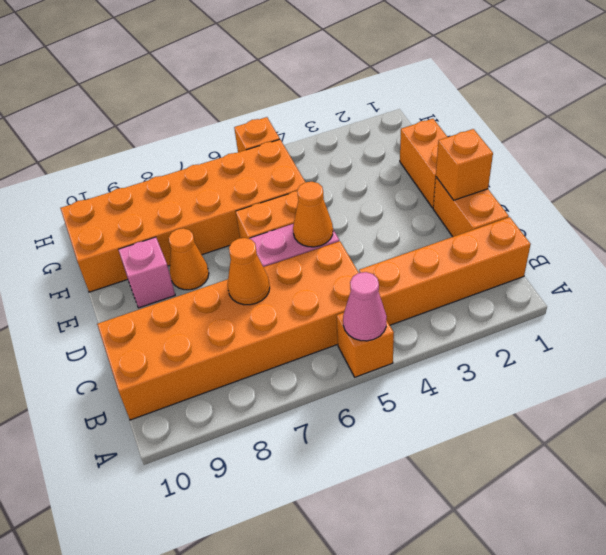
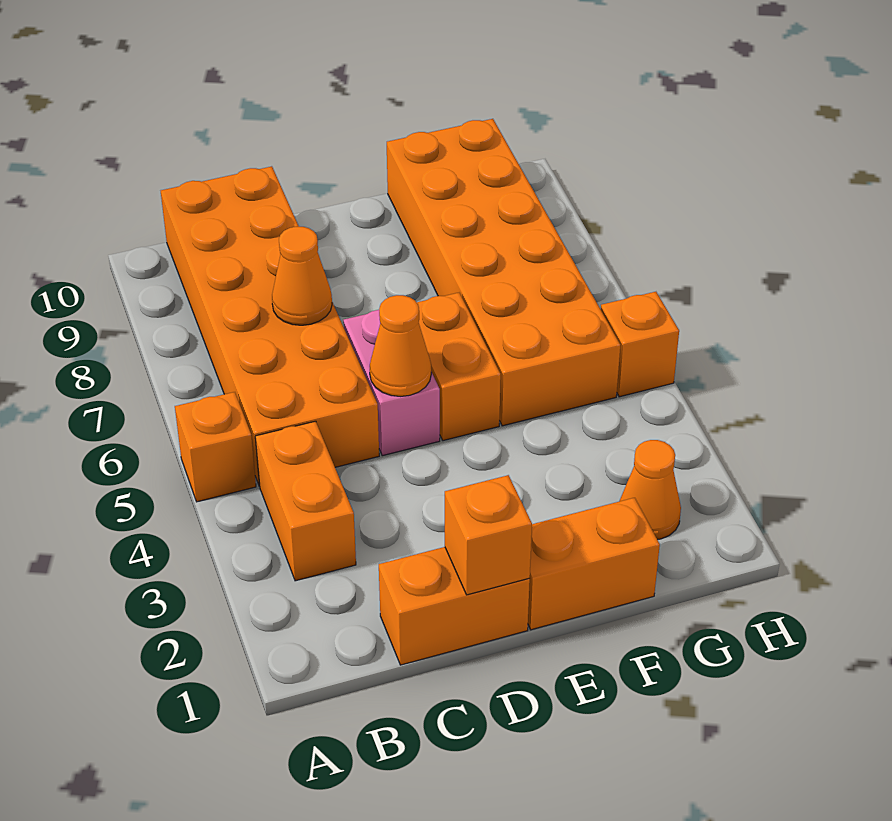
pink 1x1 cone [343,272,387,341] -> none
orange 1x4 brick [359,217,531,325] -> orange 1x2 brick [255,421,356,581]
orange 1x1 cone [169,228,209,290] -> orange 1x1 cone moved to [620,440,681,540]
pink 1x1 brick [118,237,175,308] -> none

